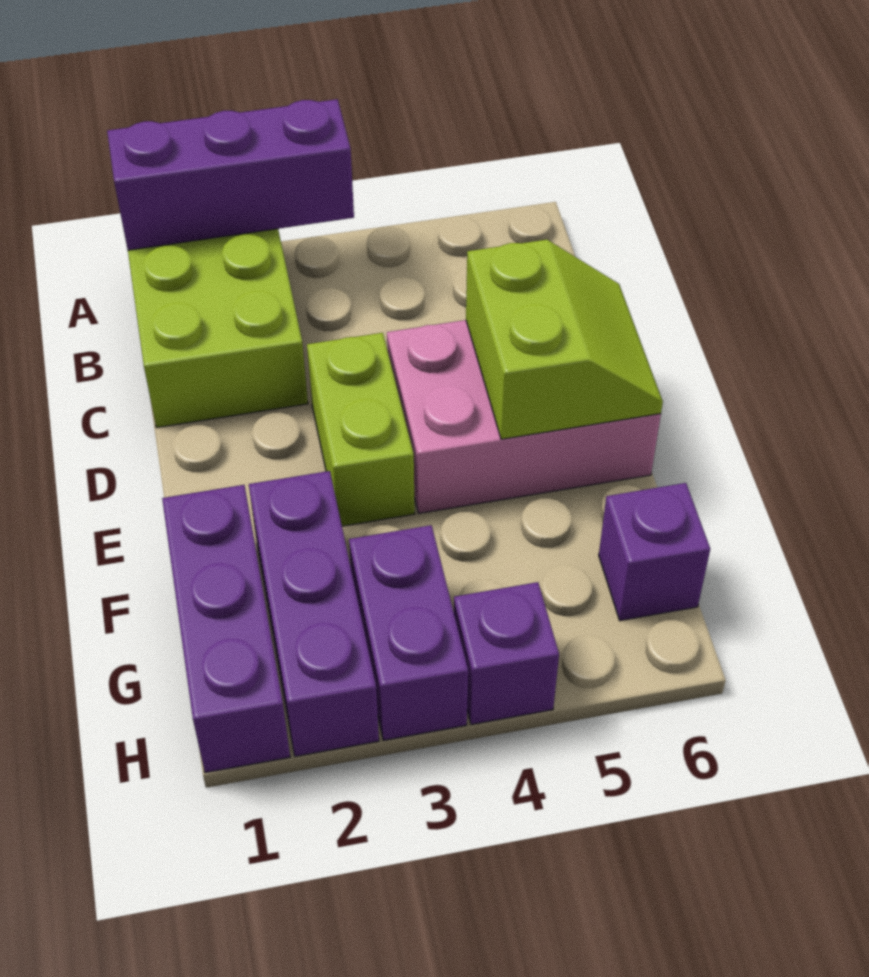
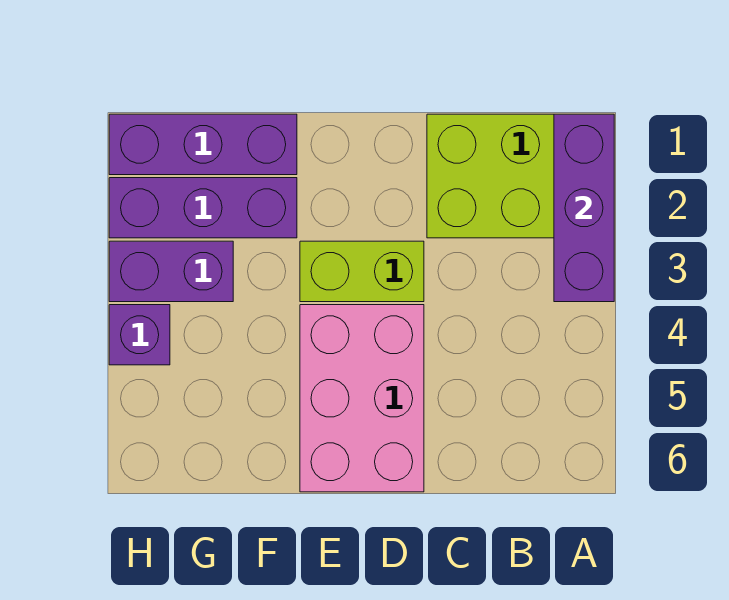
lime 2x2 slope [466,240,663,439] -> none
purple 1x1 brick [599,483,710,621] -> none

